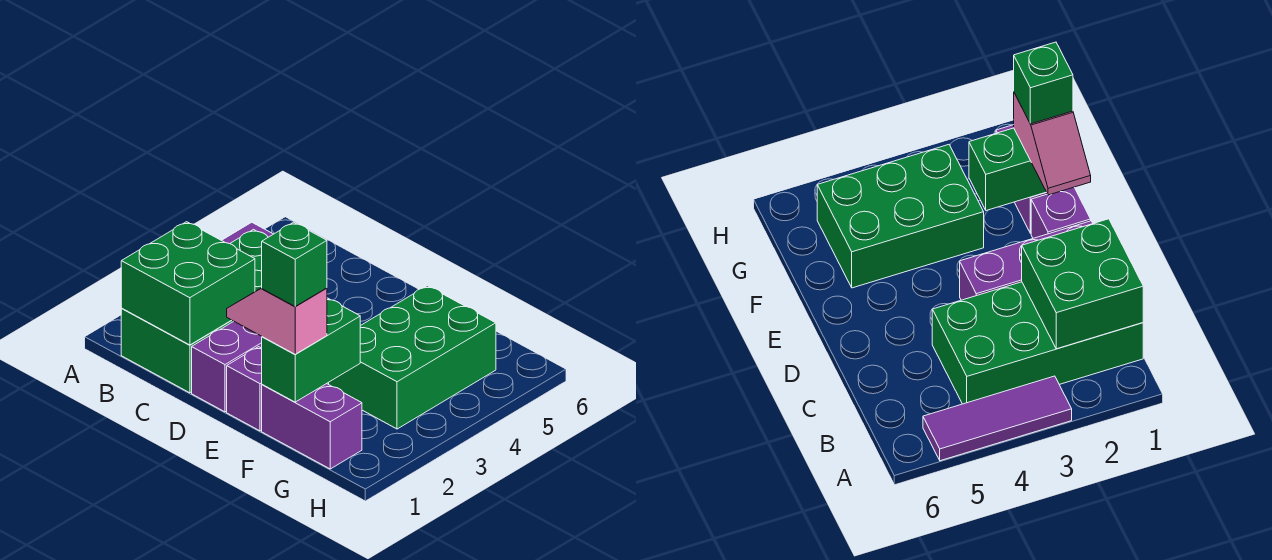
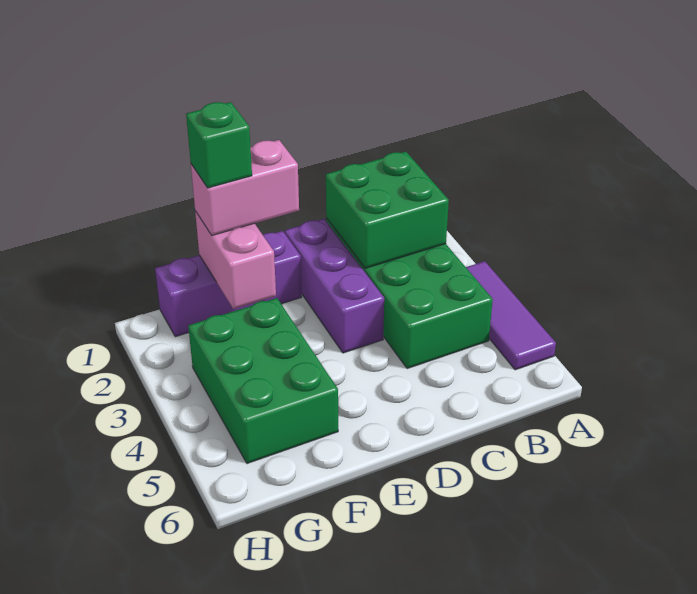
pink 1x2 slope [227,288,327,354] -> pink 1x2 brick [191,140,299,236]
green 1x2 brick [262,298,360,402] -> pink 1x2 brick [195,211,276,309]

